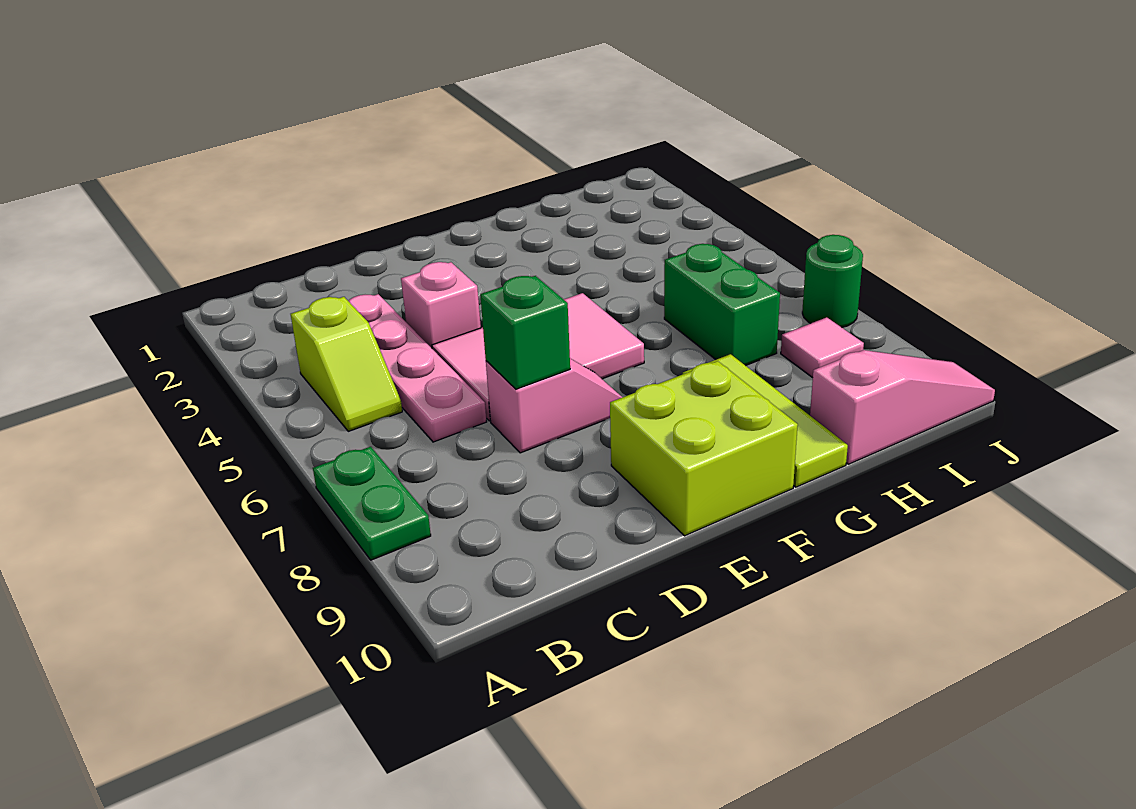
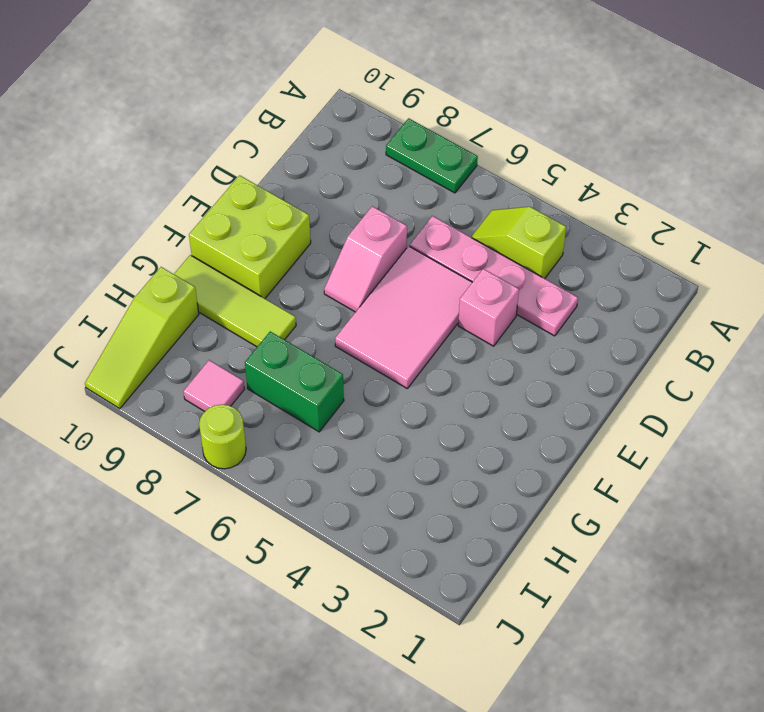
green 1x1 brick [480,276,570,389] -> none
pink 1x3 slope [810,350,995,464] -> lime 1x3 slope [85,267,199,409]
green 1x1 round brick [802,235,863,327] -> lime 1x1 round brick [199,404,246,469]

